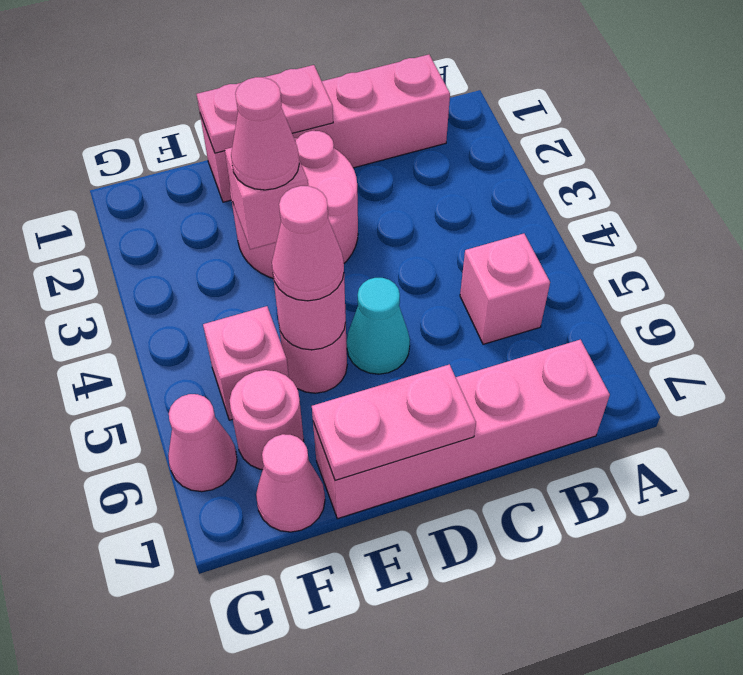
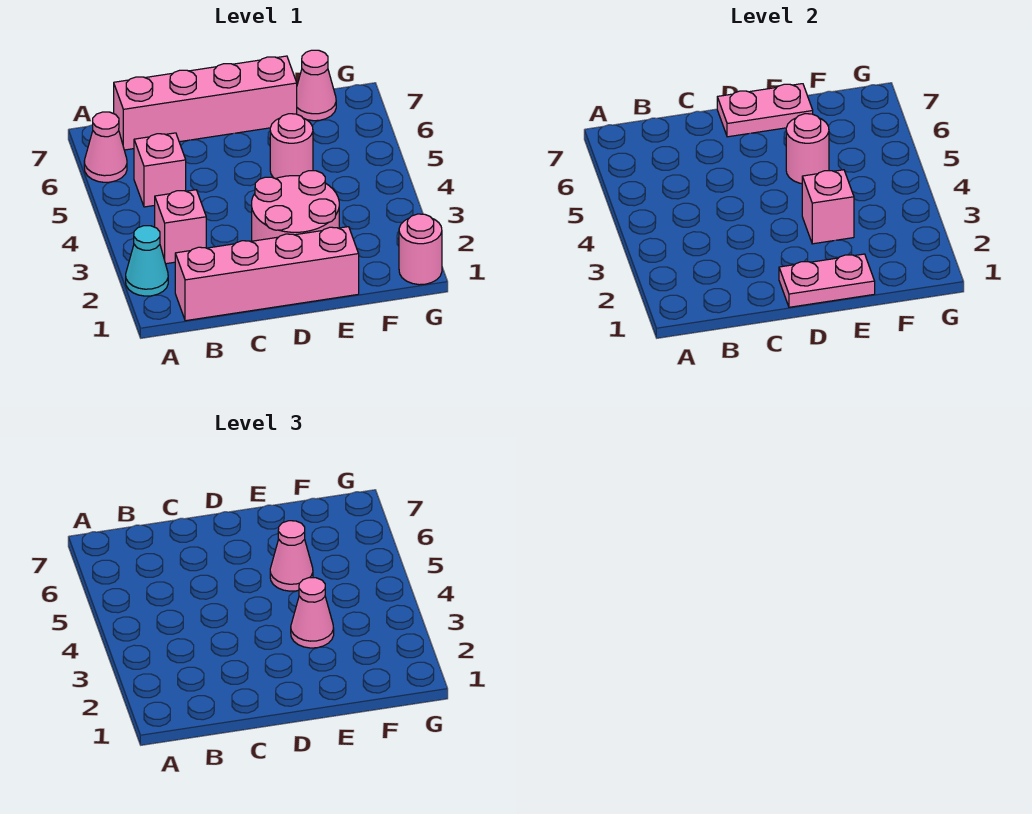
cyan 1x1 cone [347,278,410,374] -> cyan 1x1 cone moved to [126,226,168,296]
pink 1x1 brick [203,306,289,420] -> pink 1x1 brick moved to [155,190,206,264]
pink 1x1 round brick [230,370,304,470] -> pink 1x1 round brick moved to [399,214,442,285]
pink 1x1 cone [168,394,237,492] -> pink 1x1 cone moved to [84,112,127,182]

